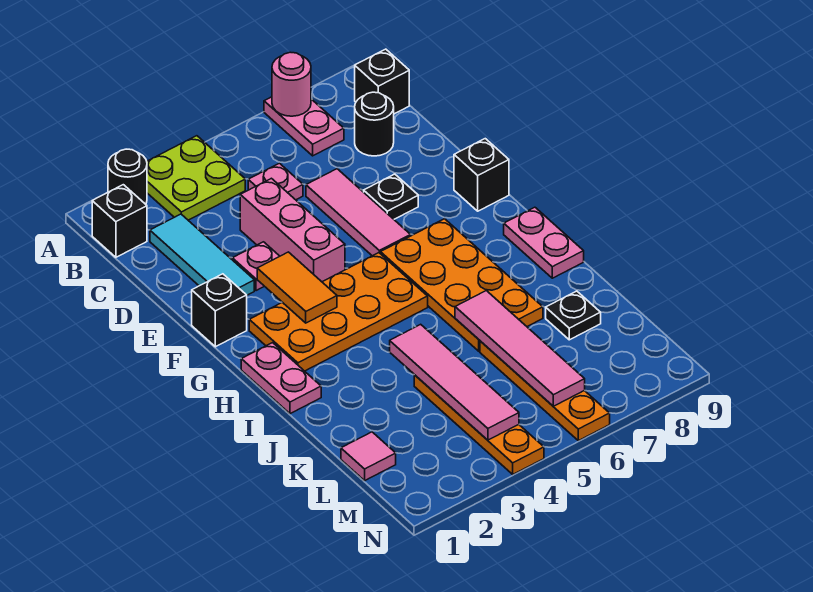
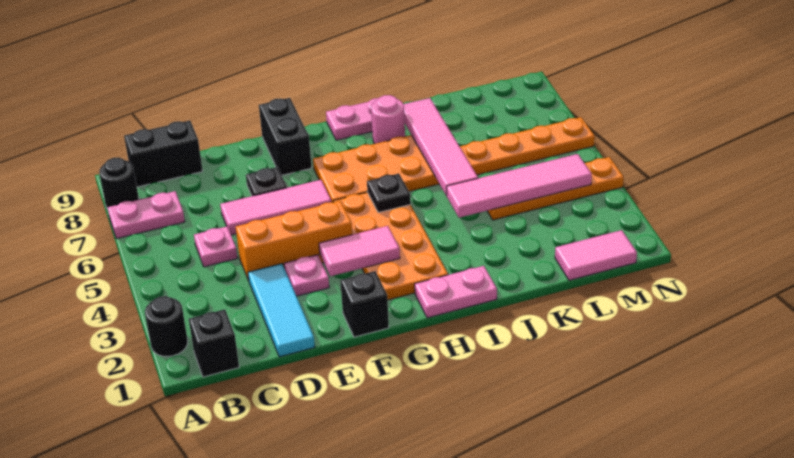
lime 2x2 plate [147,136,245,220] -> none
pink 1x1 round brick [272,52,311,116] -> pink 1x1 round brick moved to [371,95,405,144]
black 1x1 brick [355,49,409,114] -> black 1x2 brick [124,121,203,187]
cyan 1x3 tile [150,214,254,295] -> cyan 1x3 tile turned to [248,264,315,357]
black 1x1 round brick [355,92,394,156] -> black 1x1 round brick moved to [99,158,139,209]
pink 1x3 brick [240,178,345,282] -> orange 1x3 brick [236,201,352,281]
orange 1x2 tile [257,252,337,323] -> pink 1x2 tile [319,226,400,276]
black 1x1 brick [454,139,509,211] -> black 1x2 brick [259,98,312,175]
pink 1x4 tile [455,291,585,406] -> pink 1x4 tile turned to [403,98,478,196]
black 1x1 plate [546,291,601,340] -> black 1x1 plate moved to [367,174,411,212]
pink 1x1 tile [341,432,396,481] -> pink 1x2 tile [555,230,637,280]

